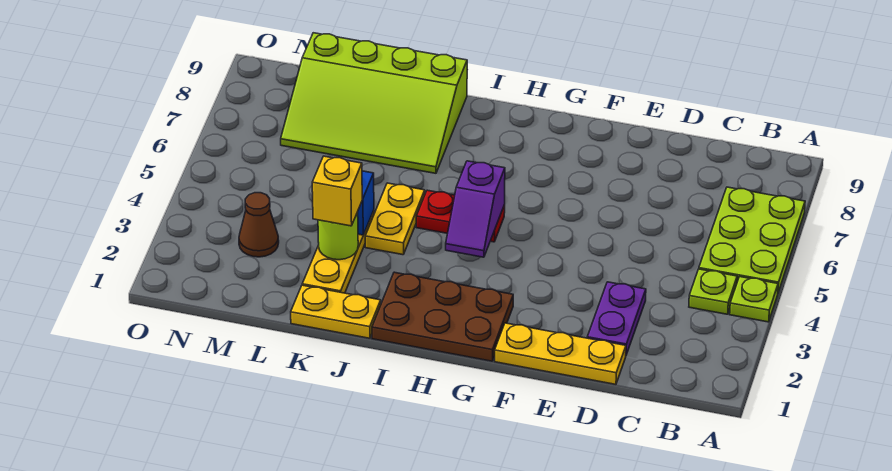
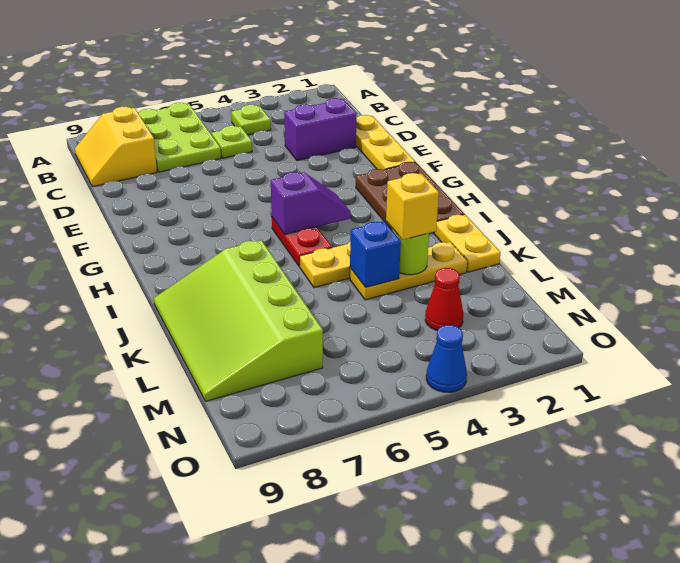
lime 1x1 plate [730,277,778,322] -> lime 1x1 plate moved to [211,126,252,158]
lime 2x3 plate [699,187,805,292] -> lime 2x3 plate turned to [138,103,221,172]
none -> yellow 2x2 slope [75,107,157,187]
purple 1x2 plate [587,282,646,355] -> purple 1x2 brick [284,98,357,161]
lime 3x4 slope [281,33,467,173] -> lime 3x4 slope turned to [154,240,323,401]
brown 1x1 cone [239,193,279,257] -> red 1x1 cone [425,268,463,331]
none -> blue 1x1 cone [426,325,467,392]

